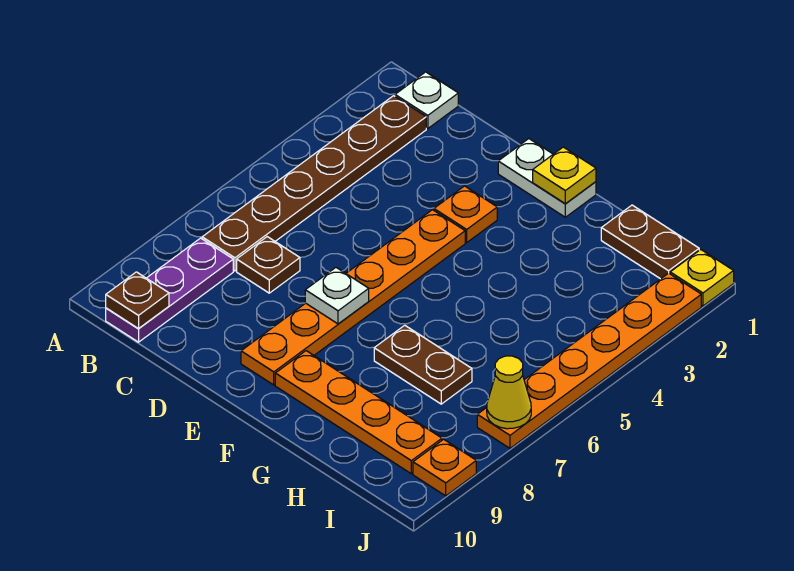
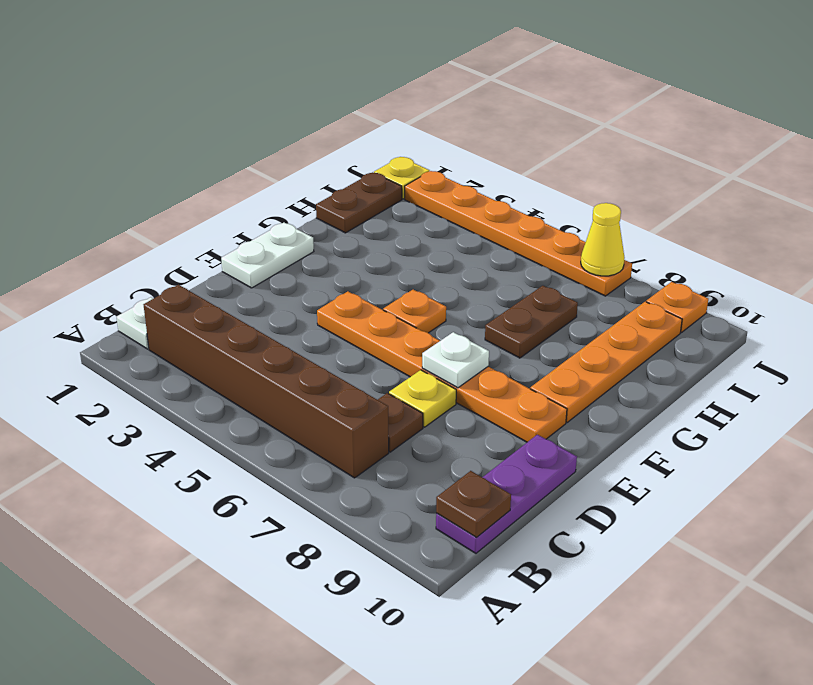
brown 1x6 plate [202,96,426,271] -> brown 1x6 brick [144,285,389,478]
purple 1x3 plate [106,238,233,342] -> purple 1x3 plate turned to [436,435,577,553]
orange 1x1 plate [434,186,497,242] -> orange 1x1 plate moved to [383,290,446,333]
yellow 1x1 plate [533,147,596,204] -> yellow 1x1 plate moved to [389,370,456,427]

